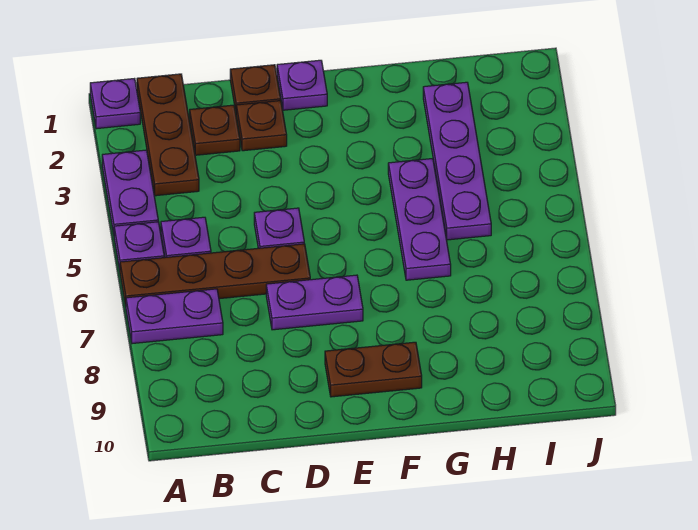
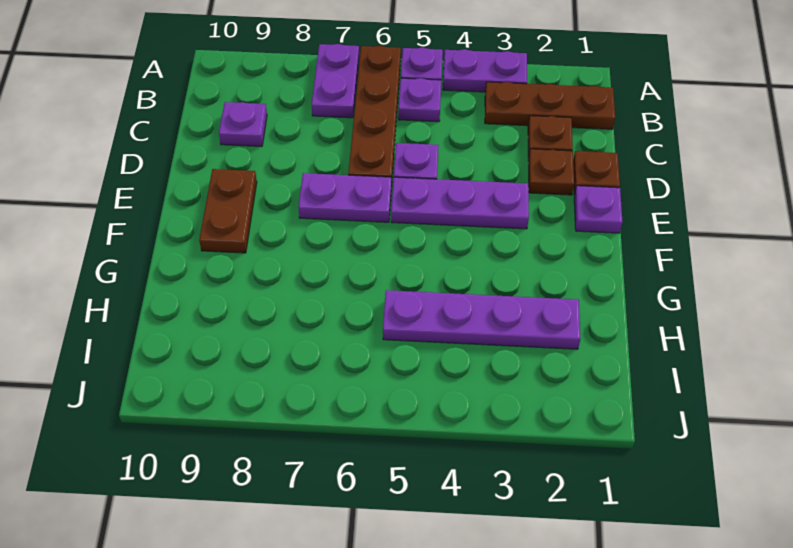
purple 1x1 plate [90,79,140,129] -> purple 1x1 plate moved to [219,102,267,146]
purple 1x2 plate [266,275,363,330] -> purple 1x2 plate turned to [299,173,391,222]
purple 1x3 plate [388,159,451,280] -> purple 1x3 plate moved to [391,177,529,229]

